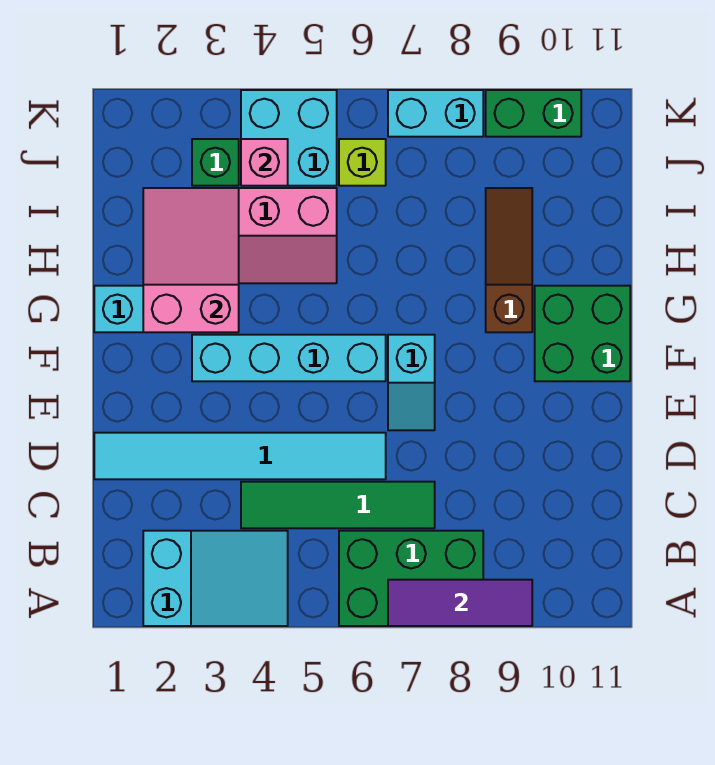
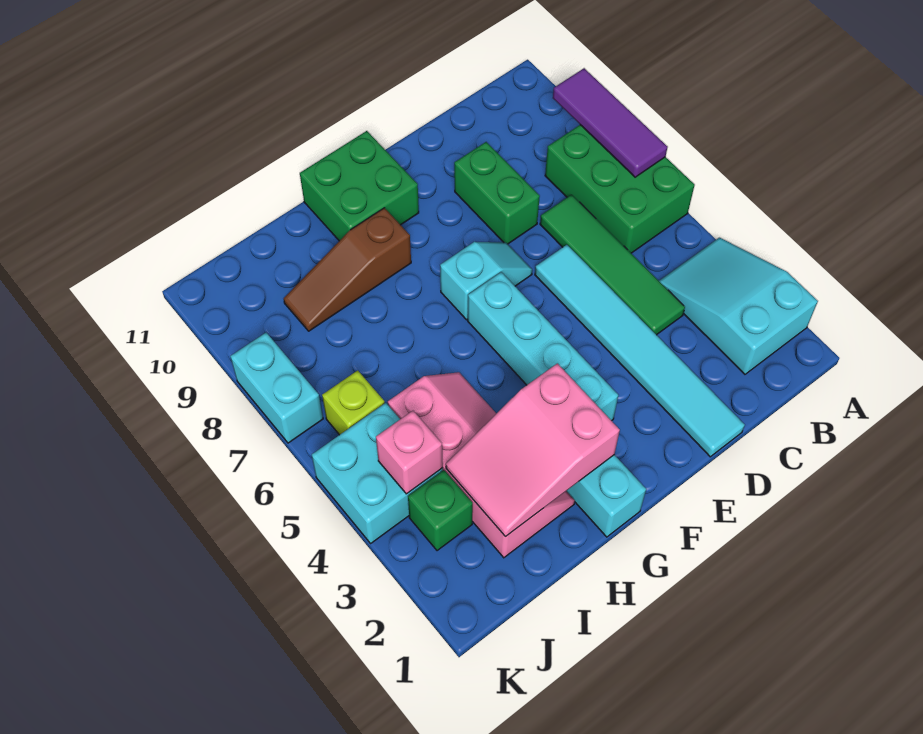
green 1x2 brick [486,90,581,137] -> green 1x2 brick moved to [454,142,540,244]

